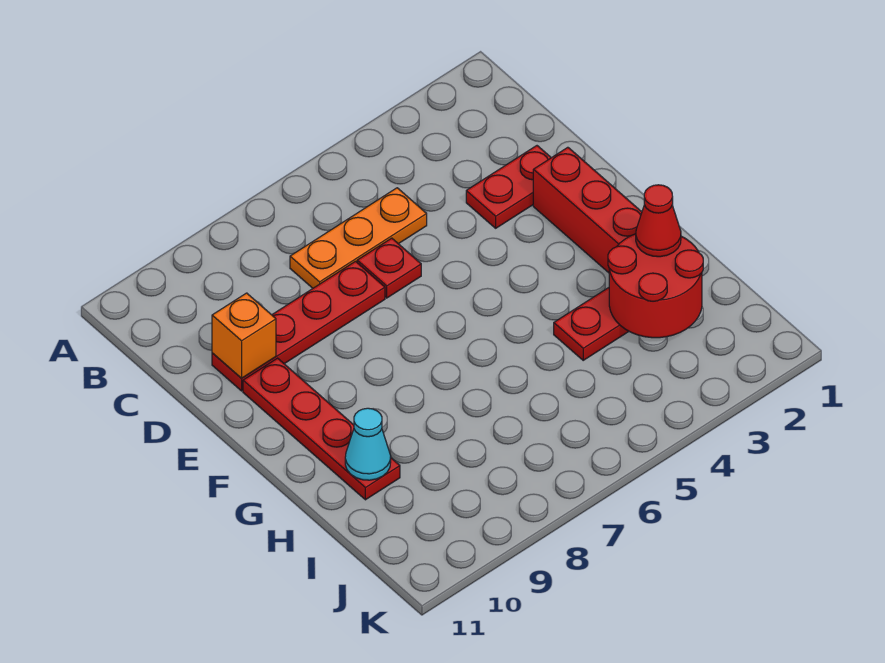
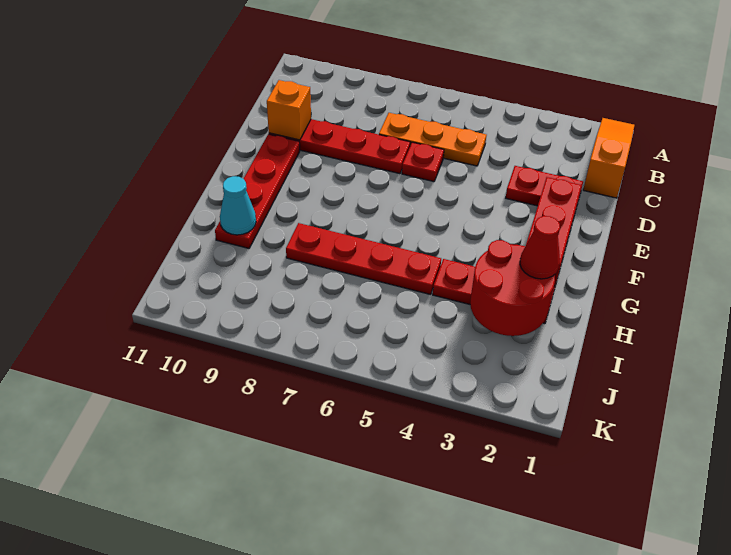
none -> orange 1x3 slope [583,118,635,198]
none -> red 1x4 plate [286,223,441,295]

